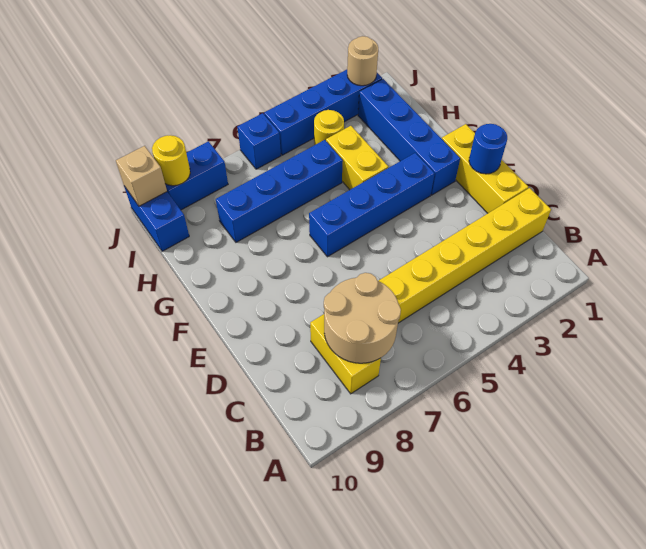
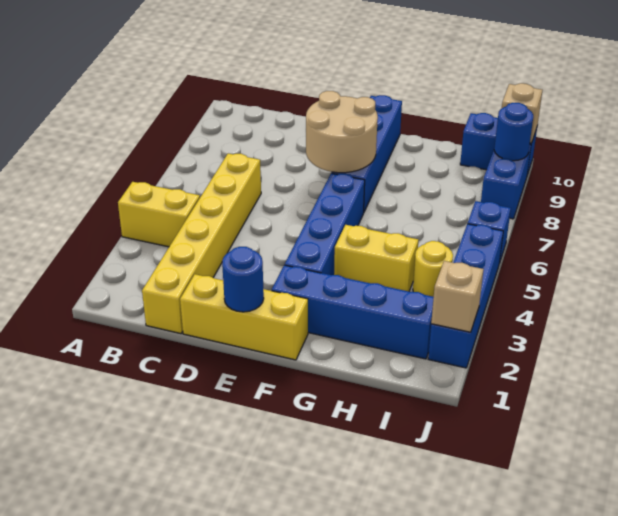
tan 2x2 round brick [324,273,401,363] -> tan 2x2 round brick moved to [306,91,378,173]
yellow 1x2 brick [310,314,381,394] -> yellow 1x2 brick moved to [118,182,200,247]
blue 1x4 brick [216,140,343,242] -> blue 1x4 brick moved to [332,95,402,212]
tan 1x1 round brick [347,36,378,86] -> tan 1x1 brick [431,261,484,332]
yellow 1x1 round brick [152,135,190,186] -> blue 1x1 round brick [494,103,533,161]

